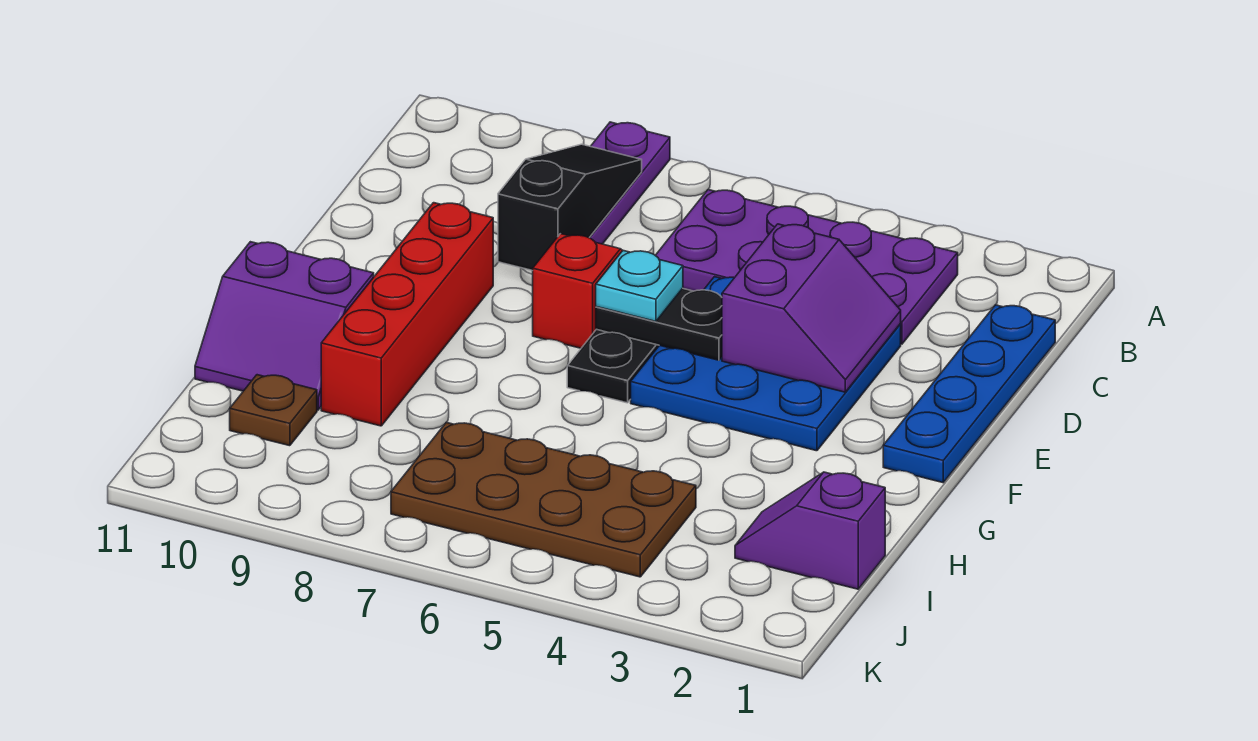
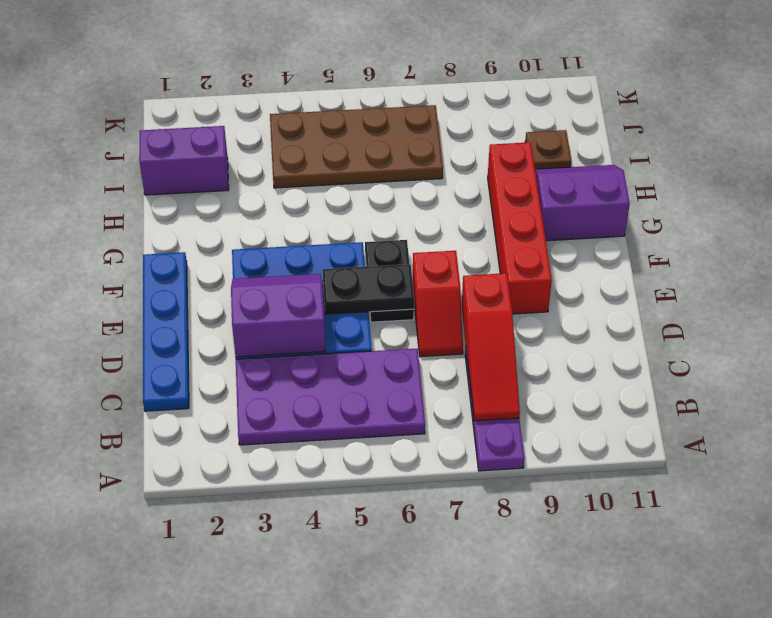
black 1x3 slope [498,144,642,271] -> red 1x3 slope [461,273,520,421]
purple 2x2 slope [722,224,901,392] -> purple 2x2 slope turned to [231,274,326,357]
cyan 1x1 plate [596,251,683,322] -> none
purple 1x2 slope [735,472,885,589] -> purple 1x2 brick [139,126,229,195]

